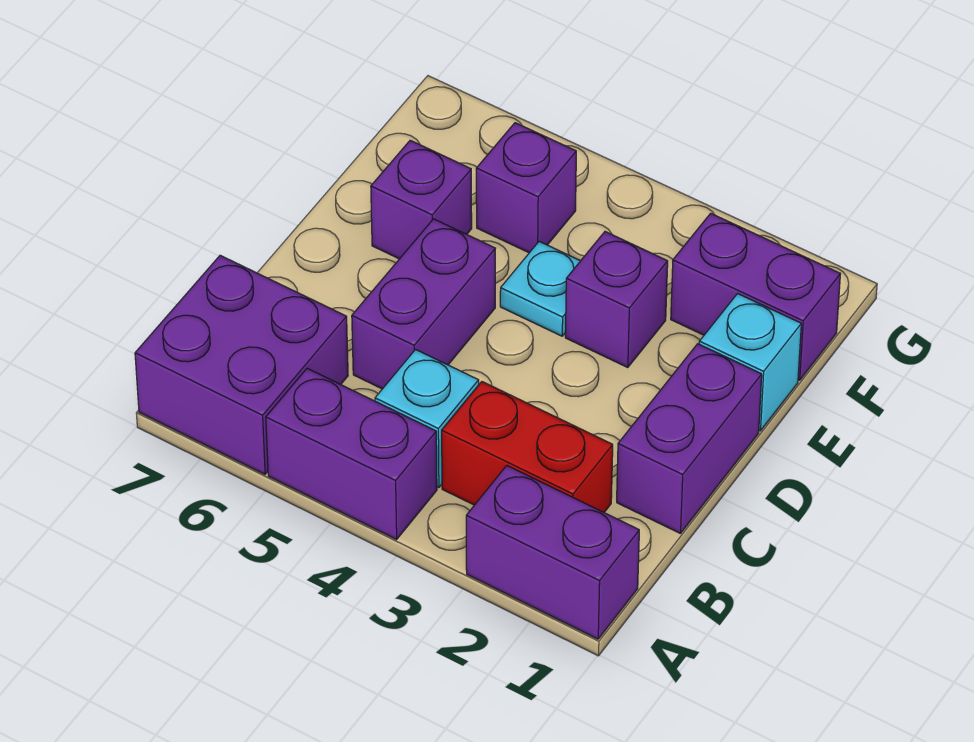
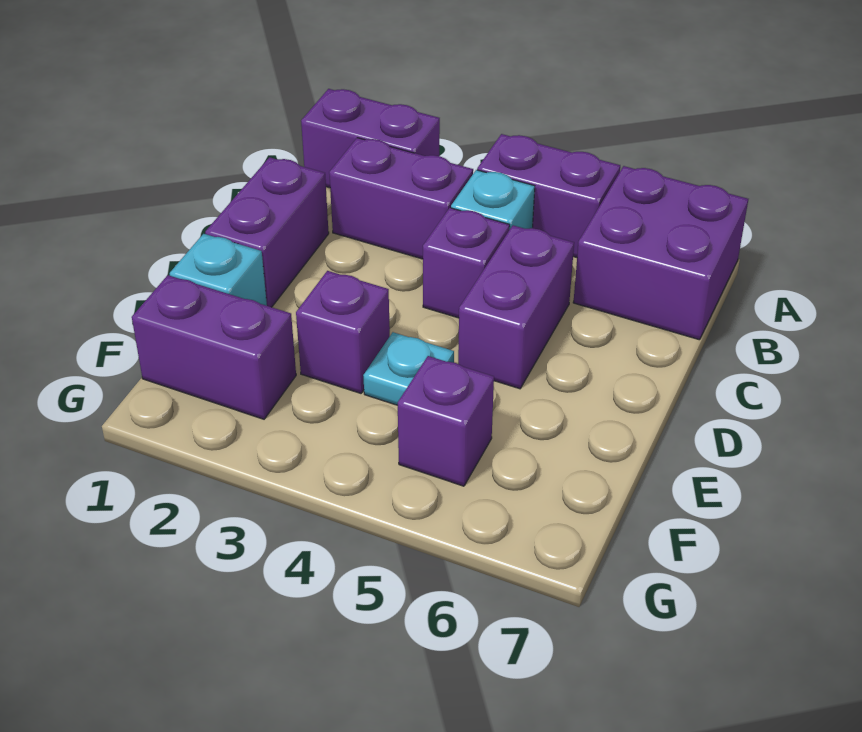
red 1x2 brick [442,382,613,512] -> purple 1x2 brick [329,138,473,259]
purple 1x1 brick [371,140,472,259] -> purple 1x1 brick moved to [423,208,510,318]

